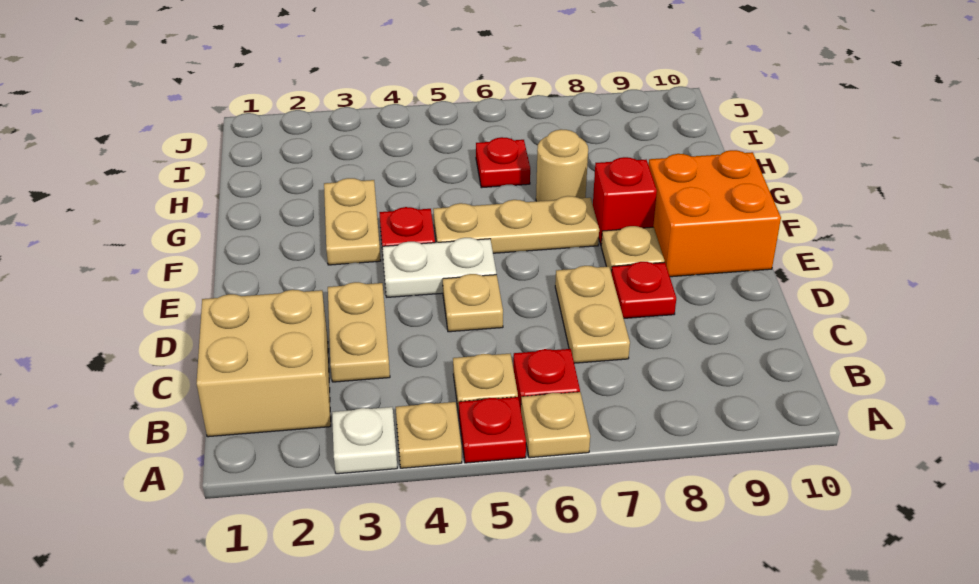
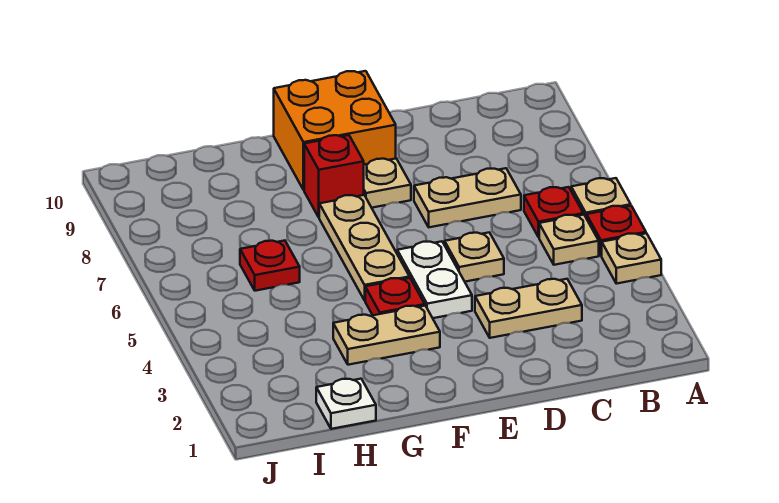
white 1x1 plate [332,407,397,474] -> white 1x1 plate moved to [316,379,376,429]
tan 2x2 brick [197,290,331,437] -> none
red 1x1 plate [612,262,676,318] -> none
tan 1x1 round brick [536,129,588,201] -> none

